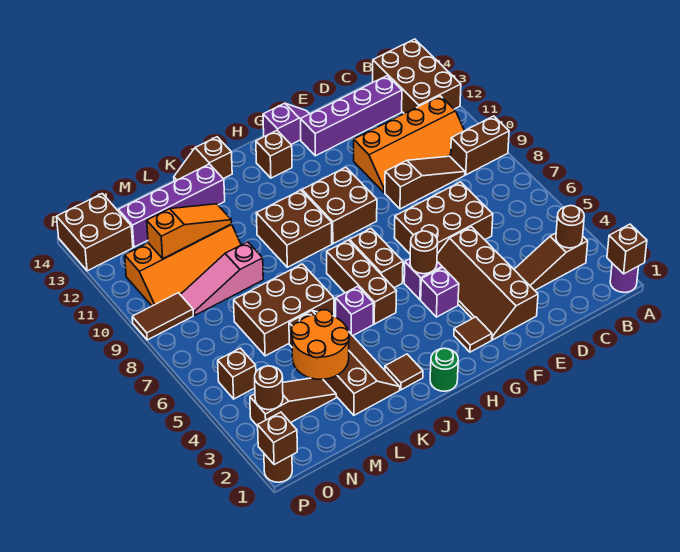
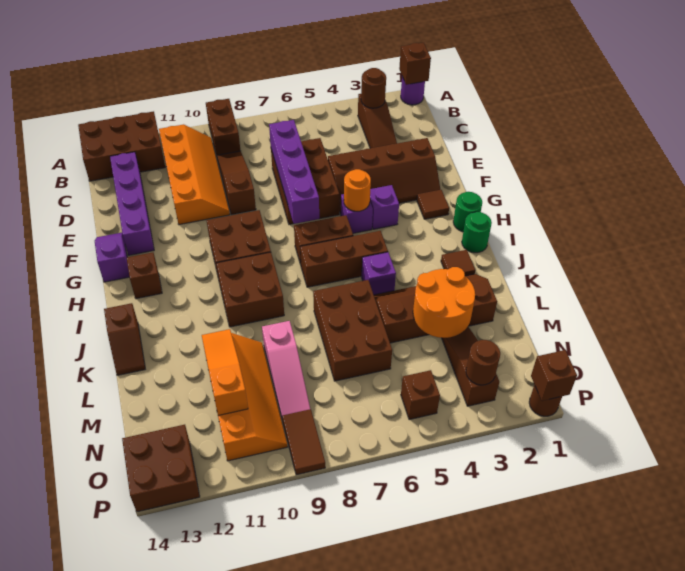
brown 1x1 round brick [410,231,438,274] -> orange 1x1 round brick [344,169,371,211]
none -> green 1x1 round brick [453,192,482,232]
purple 1x4 brick [118,164,225,247] -> purple 1x4 brick moved to [269,120,319,224]

